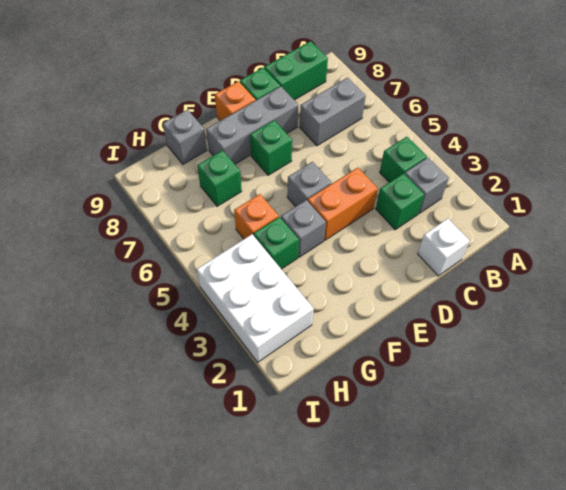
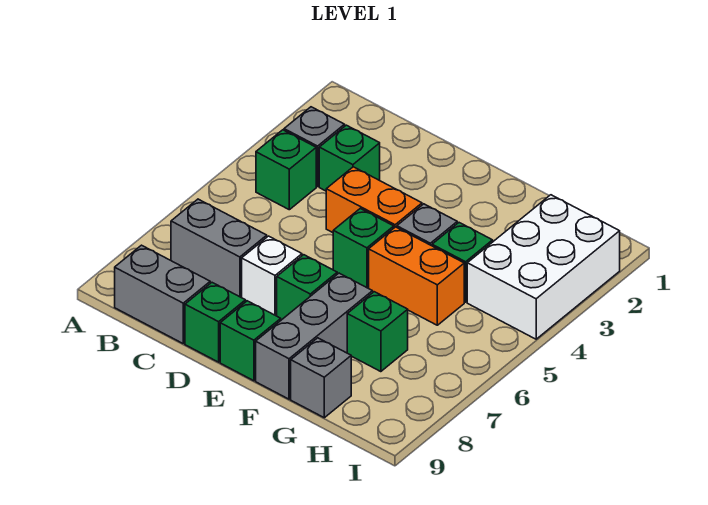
green 1x2 brick [264,41,328,100] -> grey 1x2 brick [115,245,210,343]
white 1x1 brick [418,218,470,276] -> white 1x1 brick moved to [242,236,302,316]
grey 1x3 brick [206,86,298,164] -> grey 1x3 brick turned to [256,273,373,399]
grey 1x1 brick [287,162,331,207] -> green 1x1 brick [333,208,394,288]
orange 1x1 brick [215,81,255,121] -> green 1x1 brick [220,301,281,381]
orange 1x1 brick [234,194,279,239] -> orange 1x2 brick [369,227,464,325]

